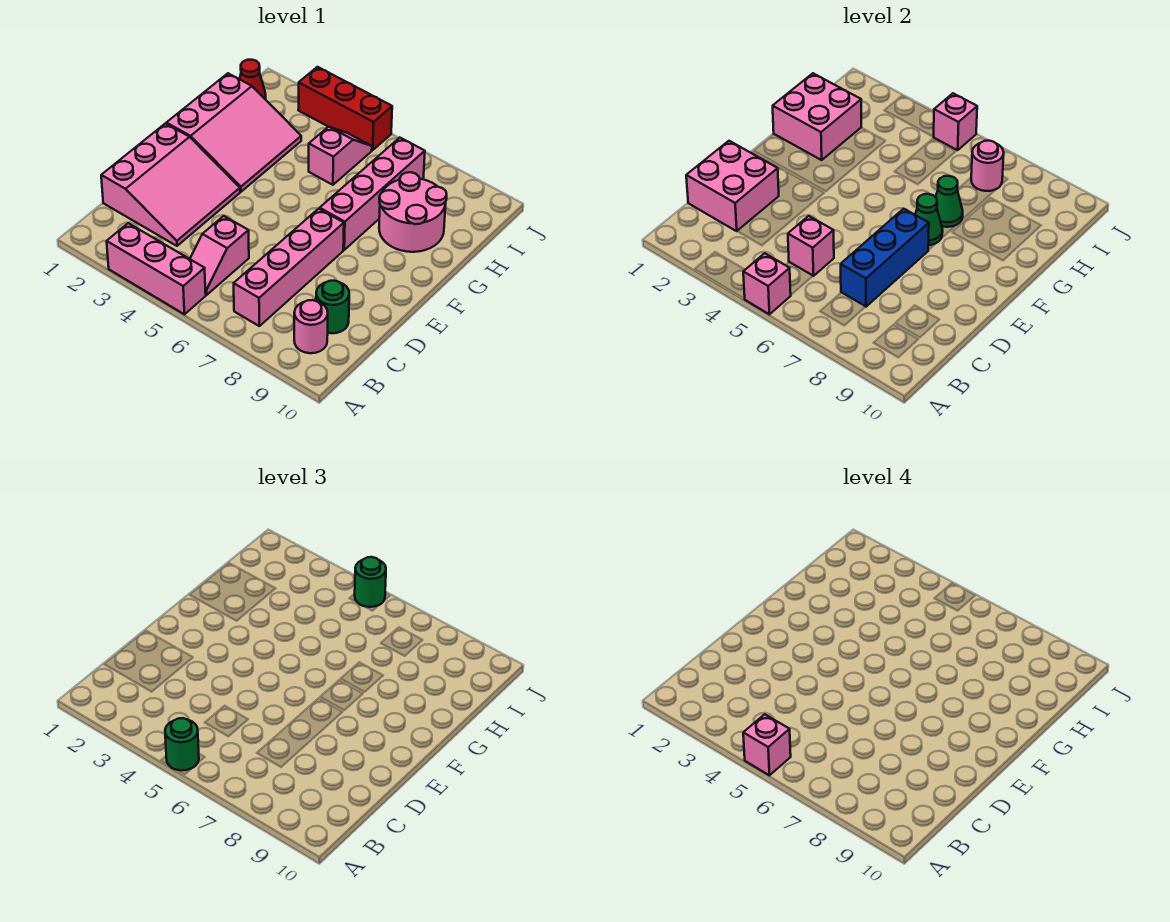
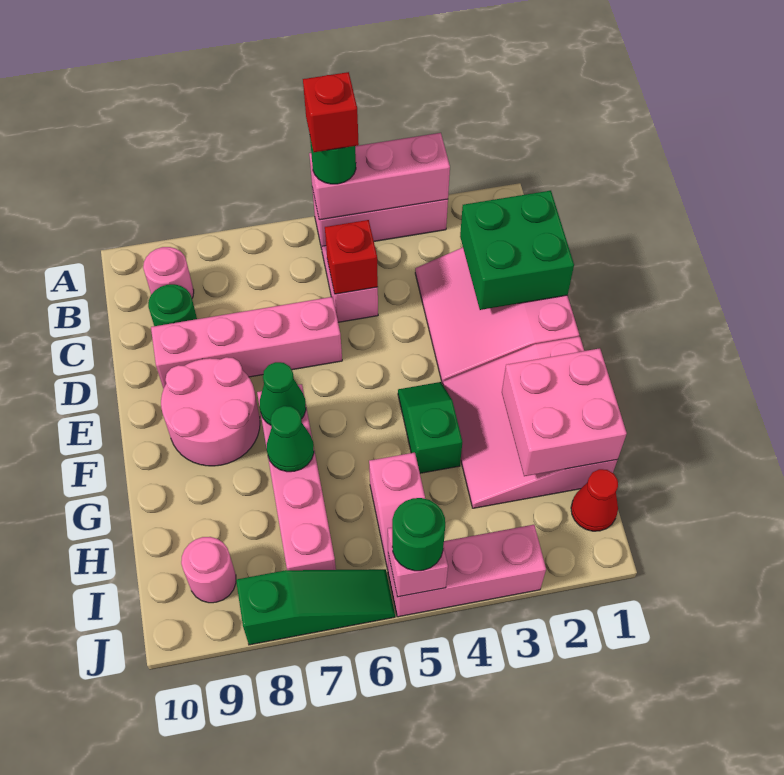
pink 1x1 brick [743,253,791,314] -> pink 1x3 brick [309,133,450,220]
pink 1x1 brick [743,714,791,775] -> red 1x1 brick [303,72,359,152]
pink 1x4 brick [234,209,344,326] -> pink 1x4 brick turned to [151,297,342,389]
pink 2x2 brick [686,141,779,231] -> green 2x2 brick [460,191,574,310]
pink 1x1 brick [788,216,834,276] -> red 1x1 brick [325,220,378,294]
blue 1x3 brick [841,209,929,307] -> none
none -> green 1x2 slope [398,382,462,473]
pink 2x2 round brick [379,172,447,252] -> pink 2x2 round brick moved to [161,357,260,466]
pink 1x1 round brick [971,141,1004,191] -> pink 1x1 round brick moved to [181,537,236,603]
red 1x3 brick [298,67,392,150] -> pink 1x3 brick [388,525,546,617]
none -> green 1x3 slope [236,569,395,645]

